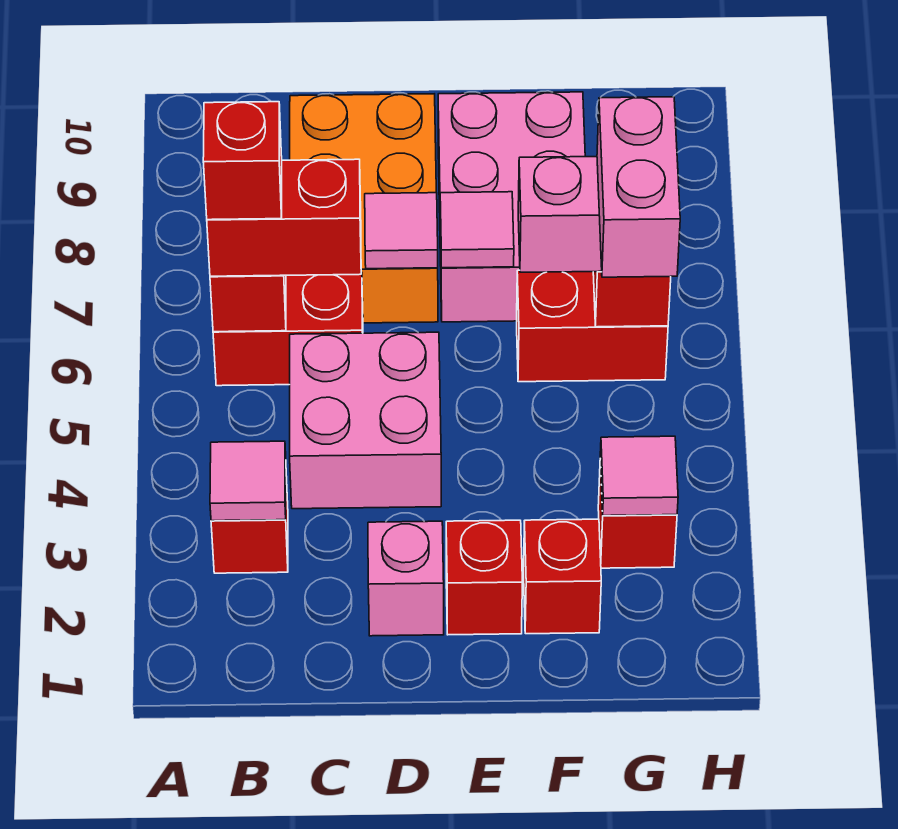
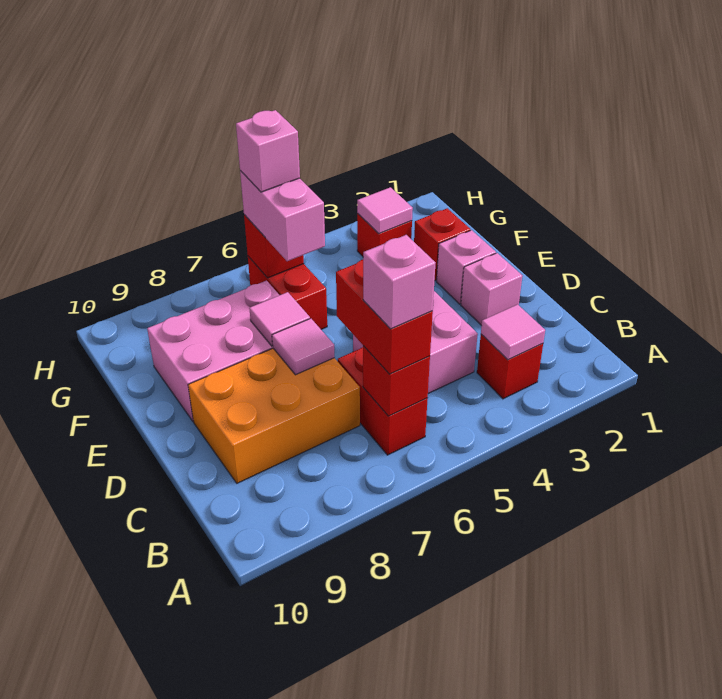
red 1x1 brick [203,102,282,220] -> pink 1x1 brick [363,235,435,329]
red 1x1 brick [446,520,522,635] -> pink 1x1 brick [437,230,496,304]
pink 1x2 brick [597,97,680,277] -> pink 1x1 brick [236,110,300,192]

